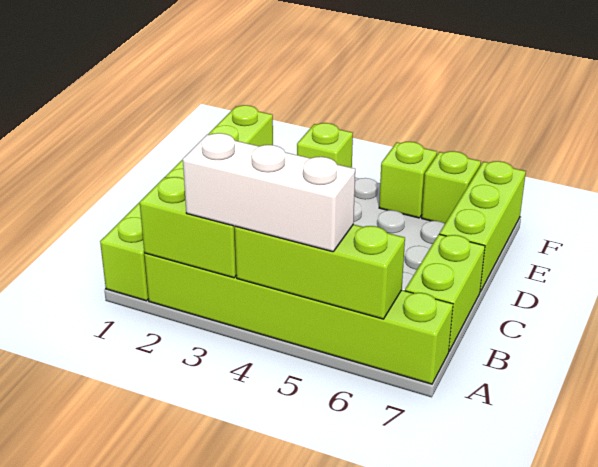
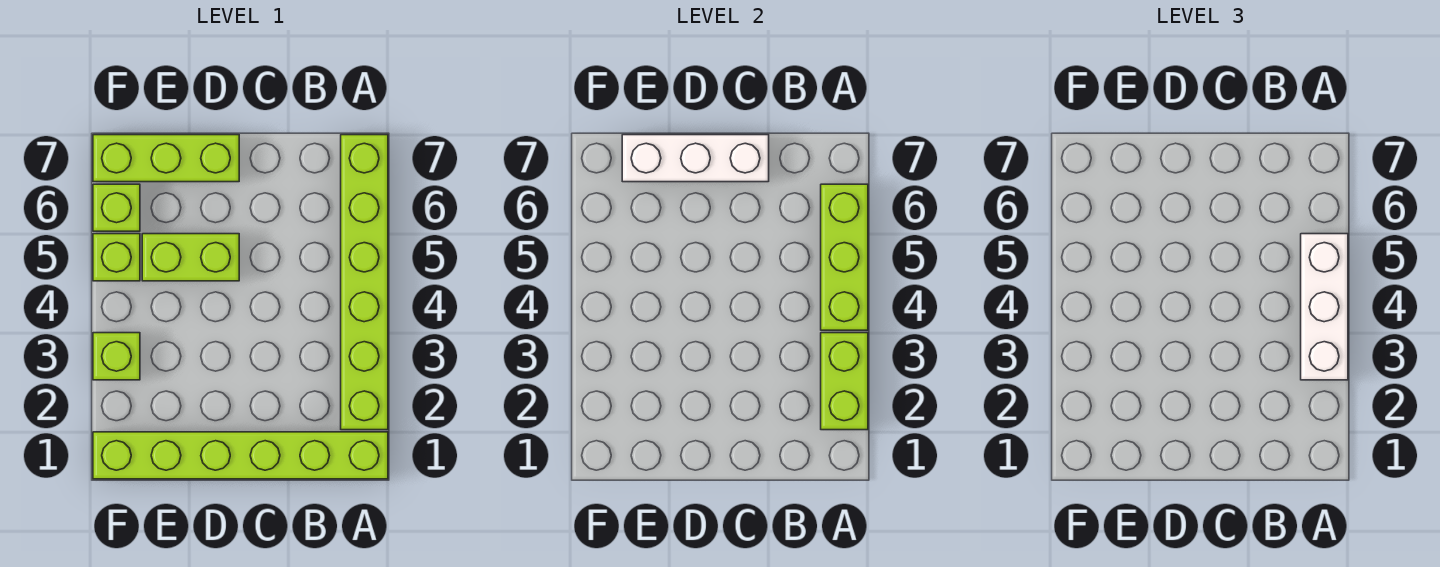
lime 1x2 brick [405,234,485,351] -> lime 1x2 brick moved to [142,234,239,281]
none -> white 1x3 brick [622,135,769,182]

